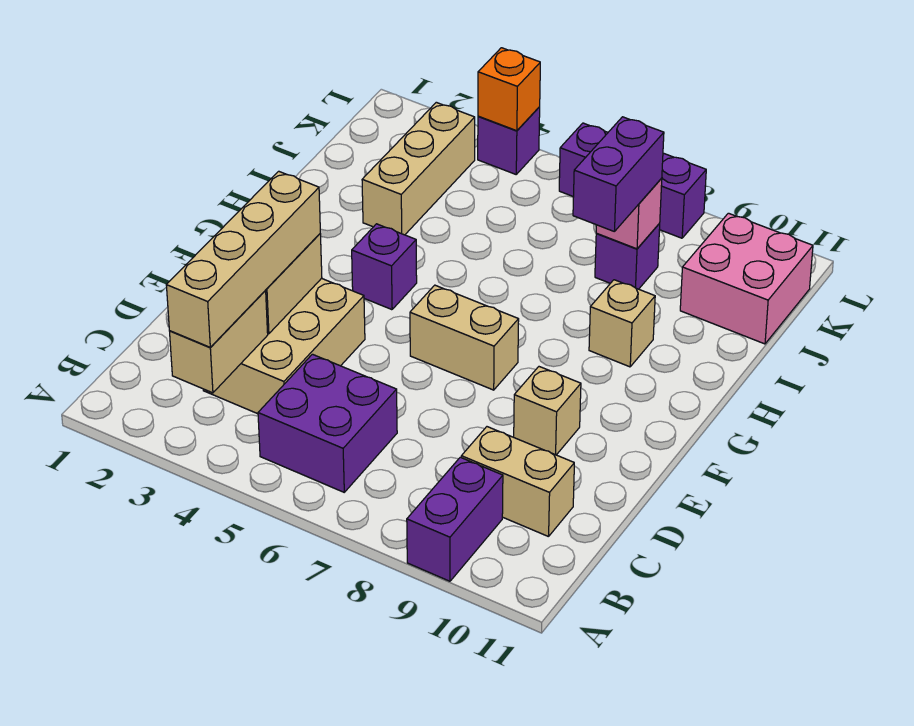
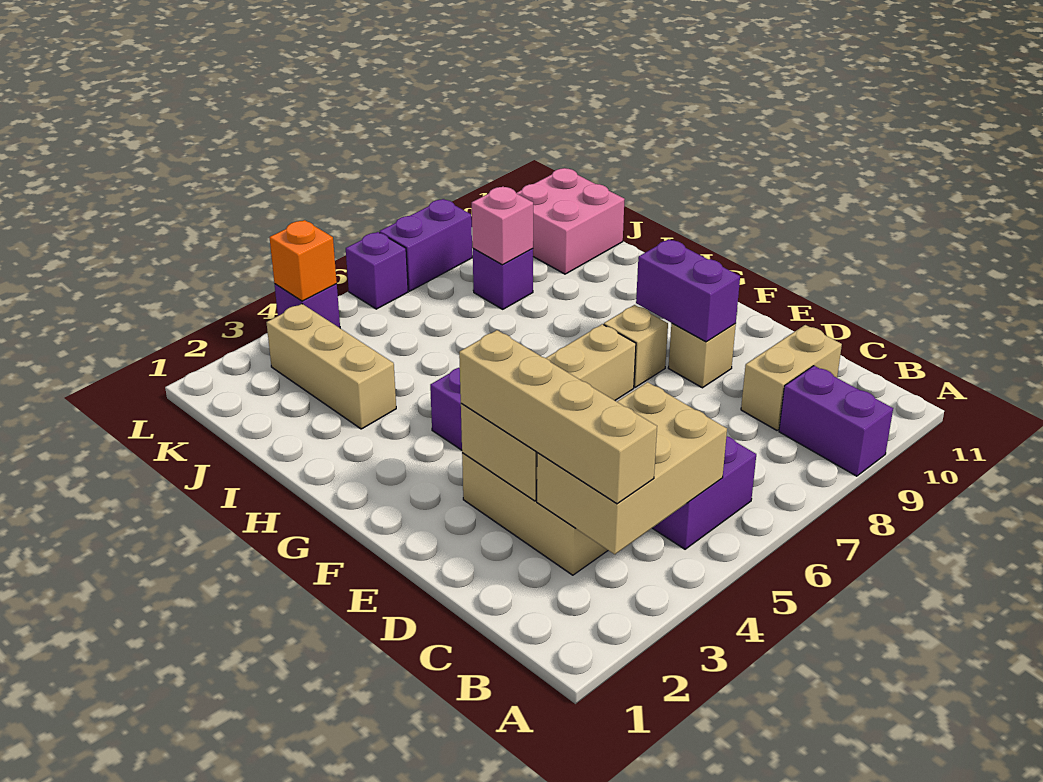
tan 1x2 brick [170,291,268,393] -> tan 2x3 brick [537,382,727,554]
tan 1x1 brick [589,280,655,367] -> tan 1x1 brick moved to [604,305,668,387]
purple 1x2 brick [573,117,664,232] -> purple 1x2 brick moved to [636,239,740,342]

